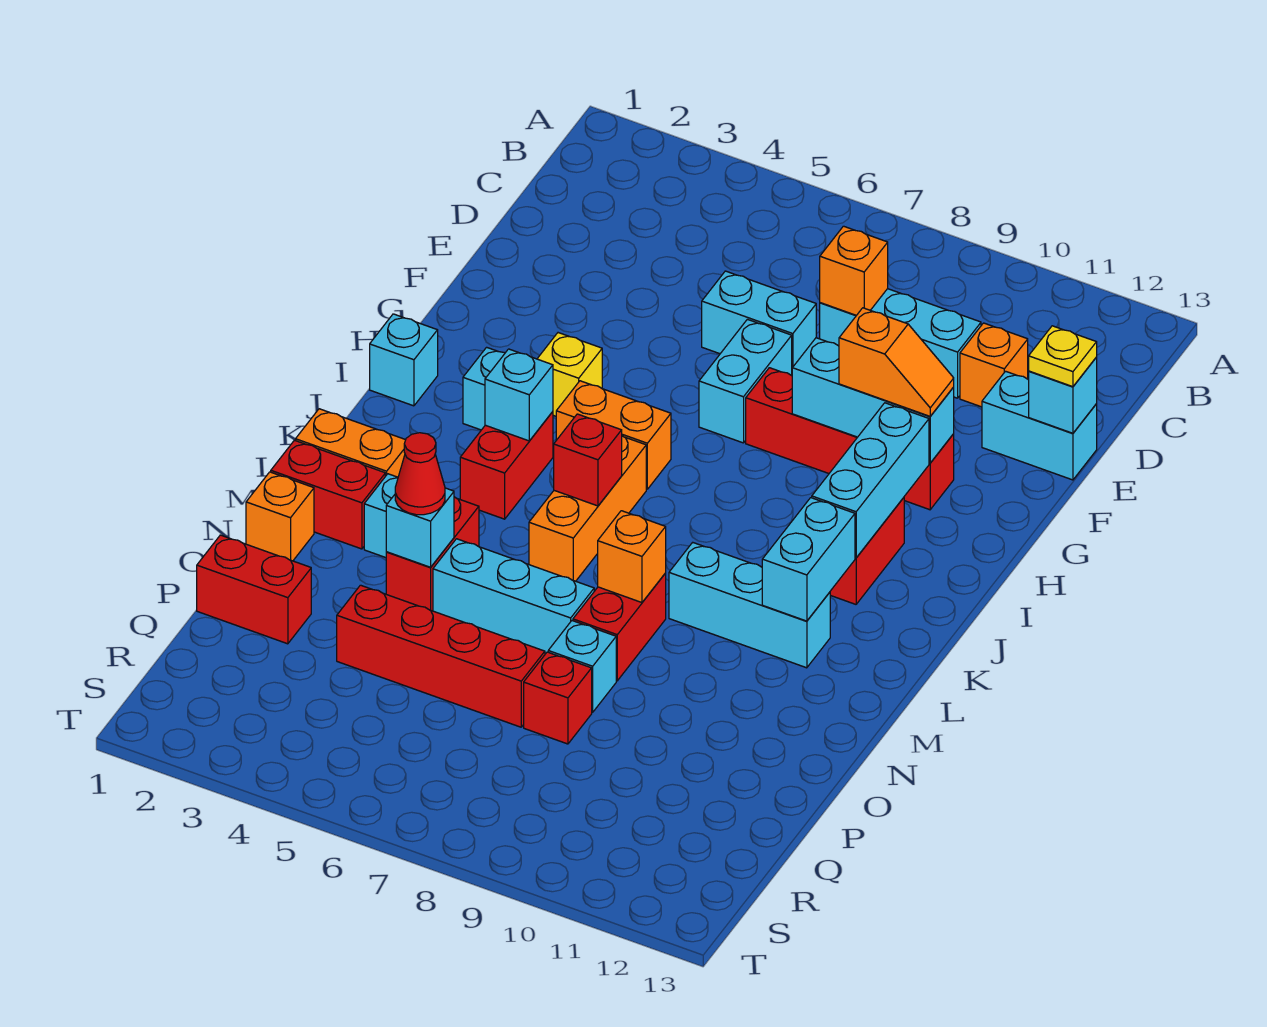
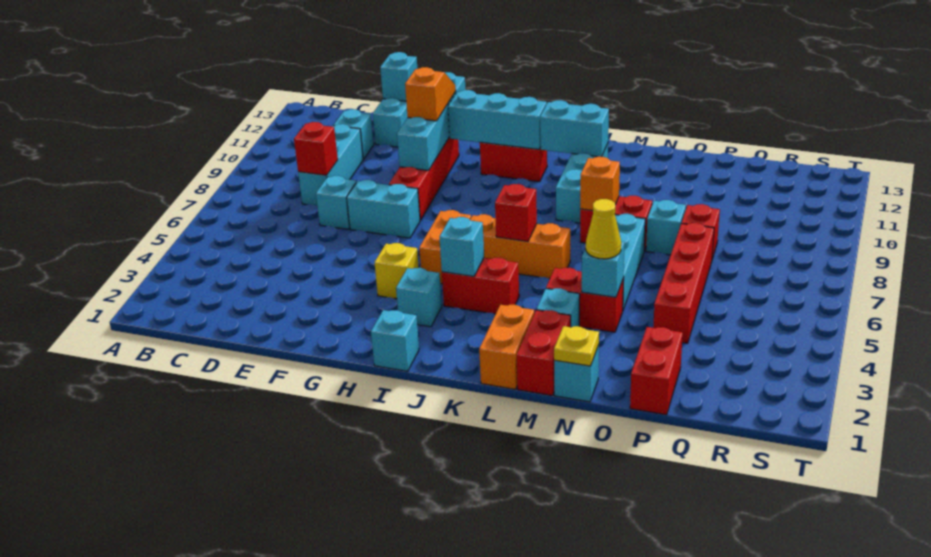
orange 1x1 brick [820,226,888,315] -> red 1x1 brick [294,122,338,175]
orange 1x1 brick [960,323,1028,407] -> cyan 1x1 brick [334,109,374,159]
cyan 1x2 brick [702,271,816,368] -> cyan 1x1 brick [316,176,356,229]
yellow 1x1 plate [1029,326,1097,387] -> yellow 1x1 plate moved to [554,326,599,366]
cyan 1x3 brick [792,338,954,463] -> cyan 1x4 brick [397,72,466,171]
orange 1x1 brick [246,472,314,561] -> cyan 1x1 brick [554,345,599,402]
red 1x1 cone [395,433,445,515] -> yellow 1x1 cone [586,199,621,259]

